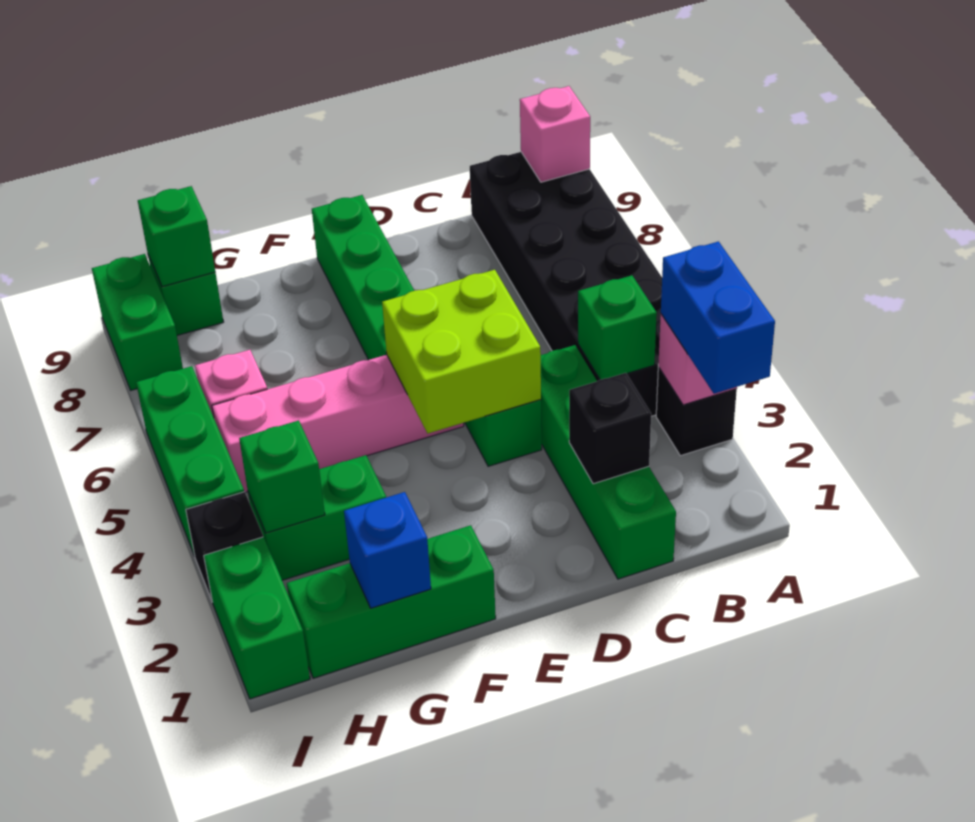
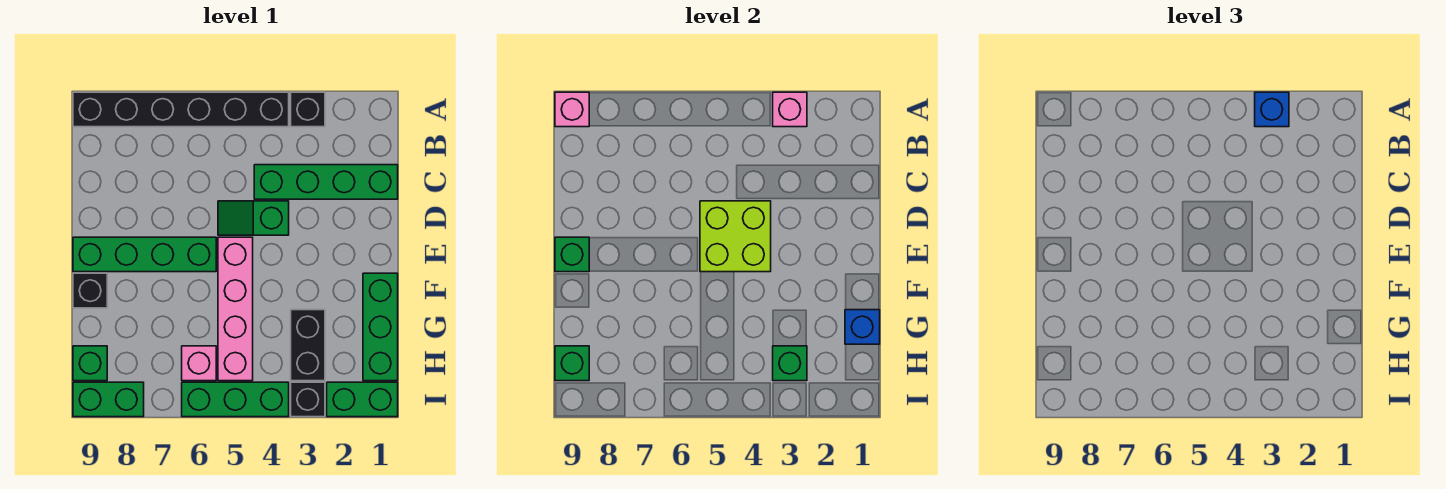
blue 1x2 brick [661,241,775,394] -> blue 1x1 brick [1255,92,1289,127]
black 2x6 brick [470,152,662,416] -> black 1x6 brick [73,92,289,127]
green 1x1 brick [578,275,657,380] -> green 1x1 brick moved to [555,237,589,272]
black 1x1 brick [569,373,651,484] -> black 1x1 brick moved to [73,273,107,308]
green 1x2 brick [248,455,386,580] -> black 1x2 brick [291,310,325,381]

